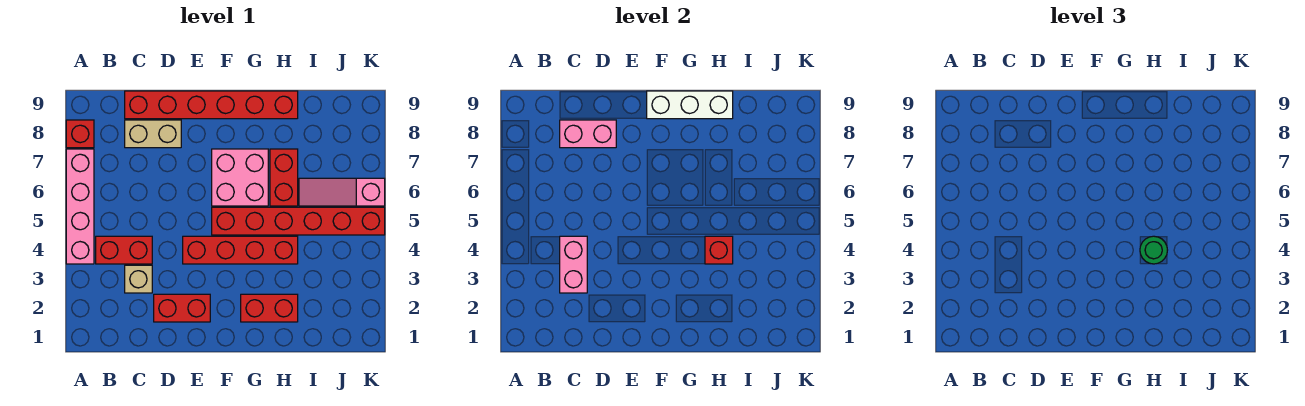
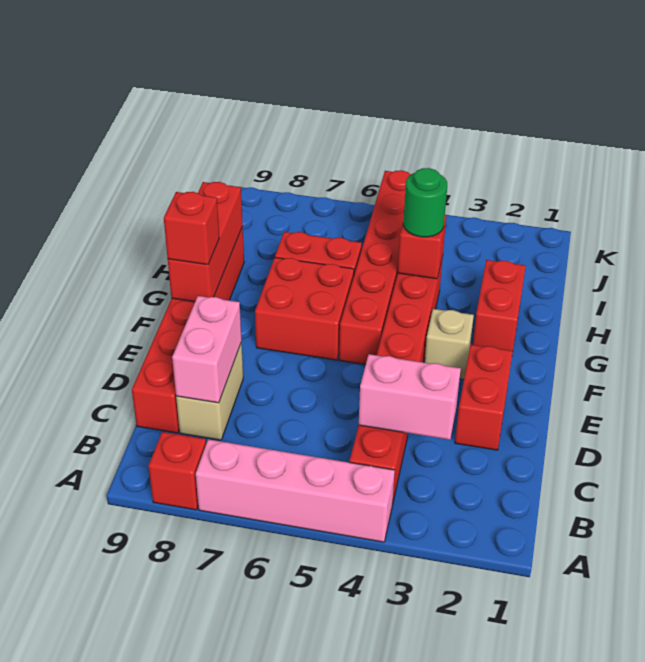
tan 1x1 brick [125,265,152,293] -> tan 1x1 brick moved to [425,309,474,380]
pink 2x2 brick [212,149,268,206] -> red 2x2 brick [255,258,354,360]
white 1x3 brick [647,91,733,119] -> red 1x3 brick [168,182,243,302]
none -> red 1x1 brick [164,192,219,265]
pink 1x3 slope [299,178,385,206] -> none

